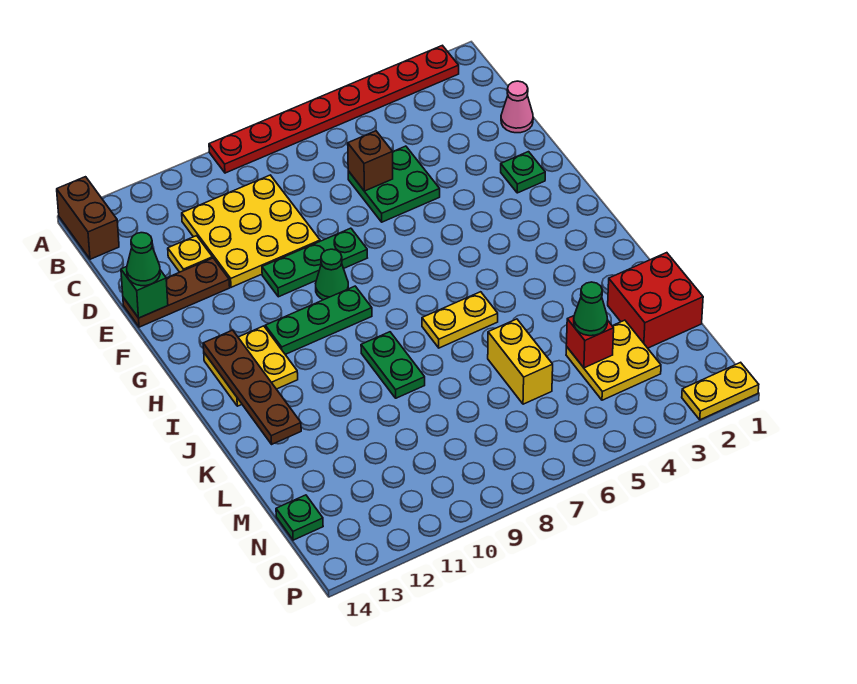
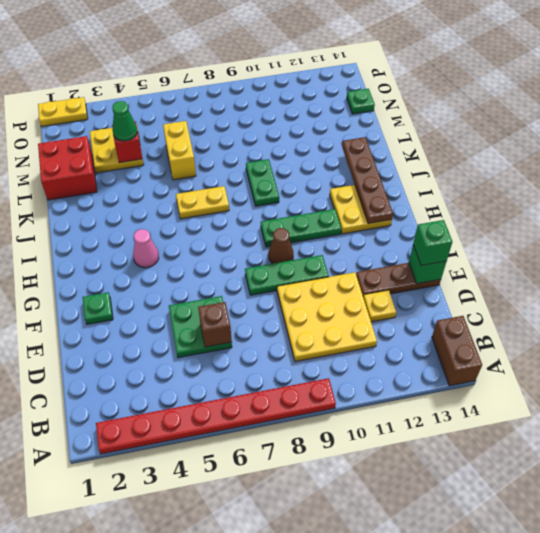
pink 1x1 cone [501,81,533,133] -> pink 1x1 cone moved to [133,229,159,268]
green 1x1 cone [127,233,160,286] -> green 1x1 brick [413,220,452,265]
green 1x1 cone [316,249,348,300] -> brown 1x1 cone [268,228,294,264]

